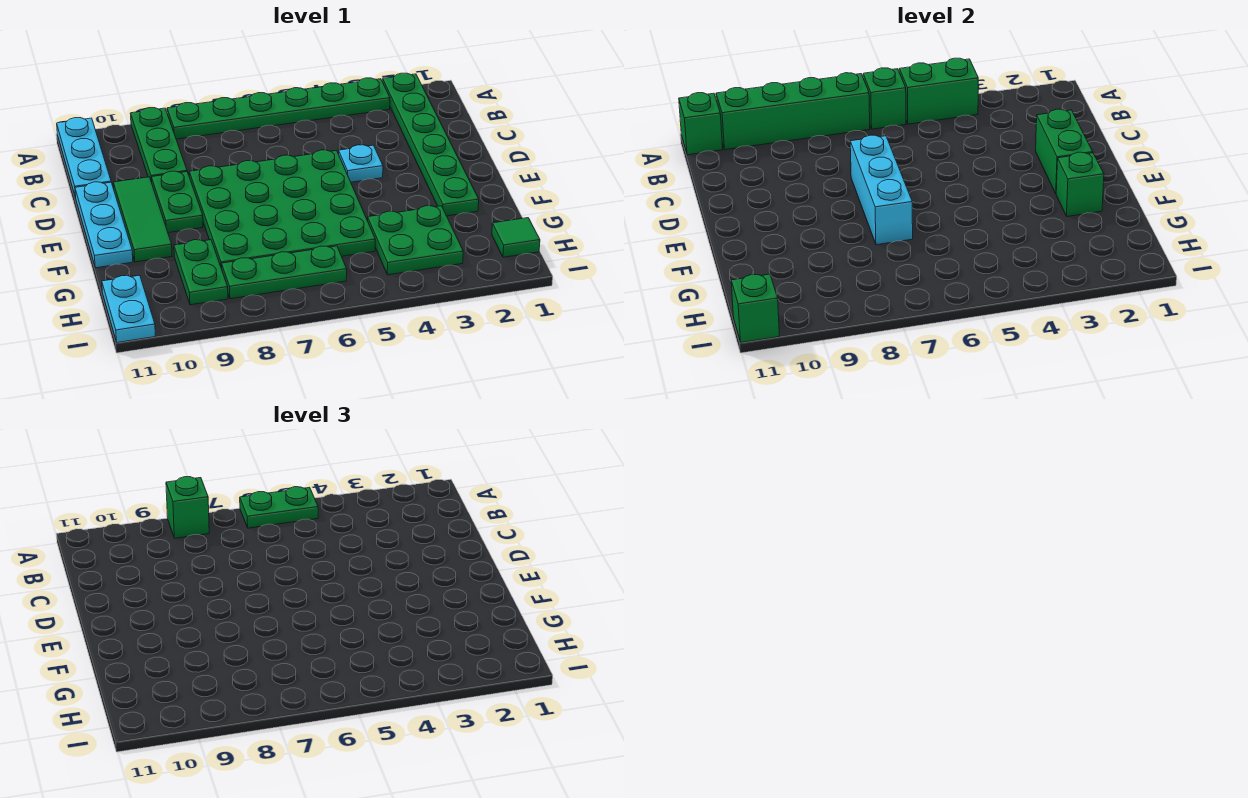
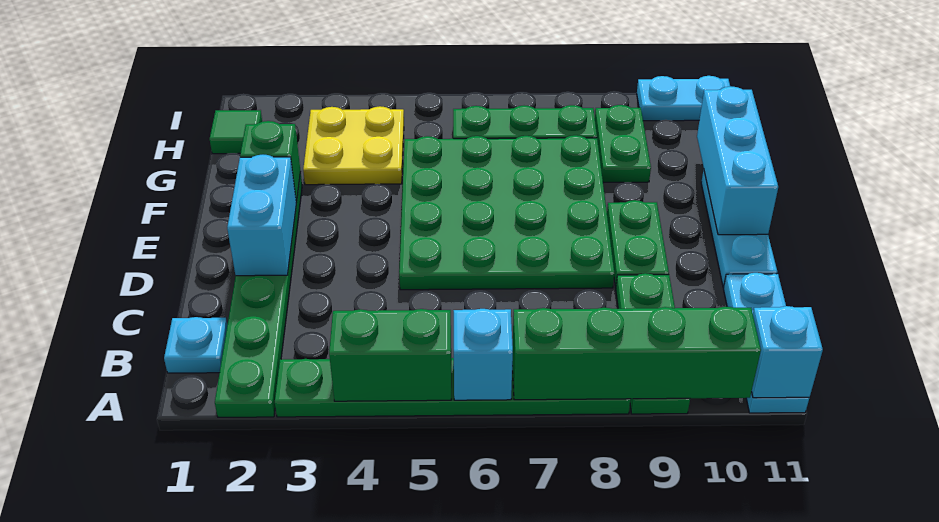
green 1x2 plate [240,487,318,528] -> none
green 1x1 brick [863,68,906,129] -> cyan 1x1 brick [454,309,513,400]
green 1x1 brick [166,477,209,538] -> none
green 1x1 brick [679,93,723,155] -> cyan 1x1 brick [752,306,823,398]
green 1x2 brick [1036,109,1093,193] -> cyan 1x2 brick [227,155,296,276]
cyan 1x1 plate [339,145,383,182] -> cyan 1x1 plate moved to [164,317,227,373]
cyan 1x3 brick [850,135,913,245] -> cyan 1x3 brick moved to [697,86,778,235]
green 1x3 tile [113,177,172,262] -> none
green 2x2 plate [368,206,463,275] -> yellow 2x2 plate [303,106,404,185]
cyan 1x2 plate [102,275,155,343] -> cyan 1x2 plate turned to [637,76,730,121]
green 1x1 brick [731,274,779,343] -> none

